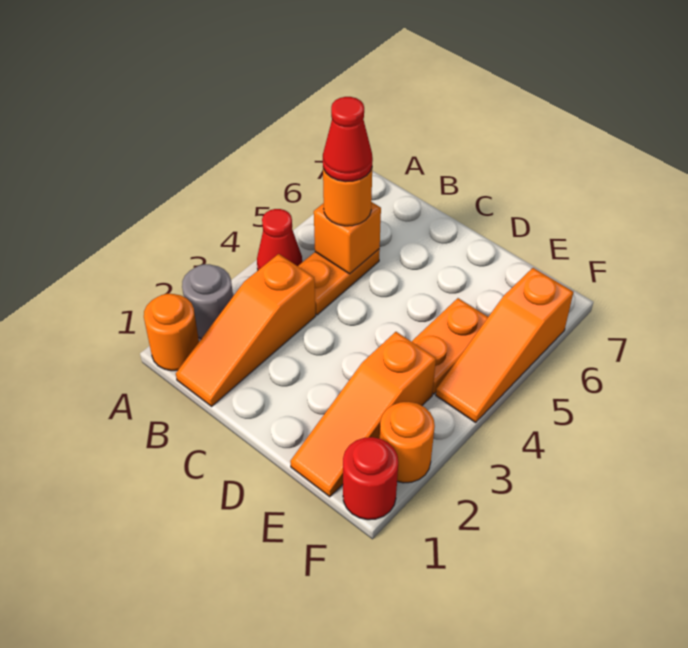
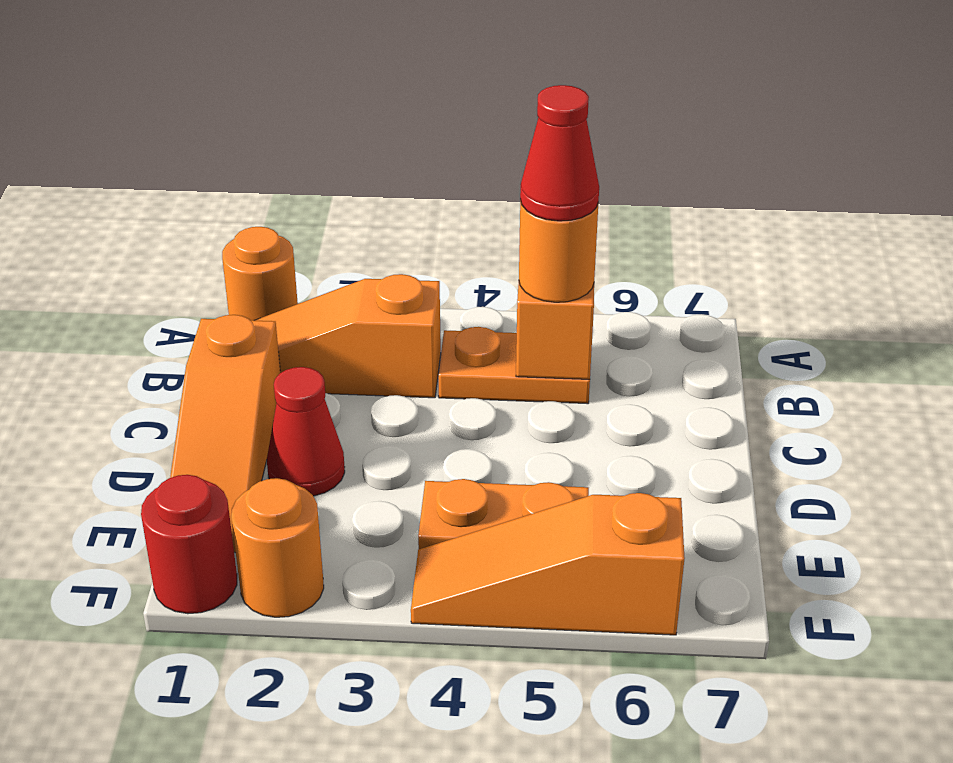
grey 1x1 round brick [182,264,233,339] -> none
red 1x1 cone [257,209,302,270] -> red 1x1 cone moved to [267,367,345,496]
orange 1x3 slope [290,332,436,497] -> orange 1x3 slope turned to [170,315,280,553]

